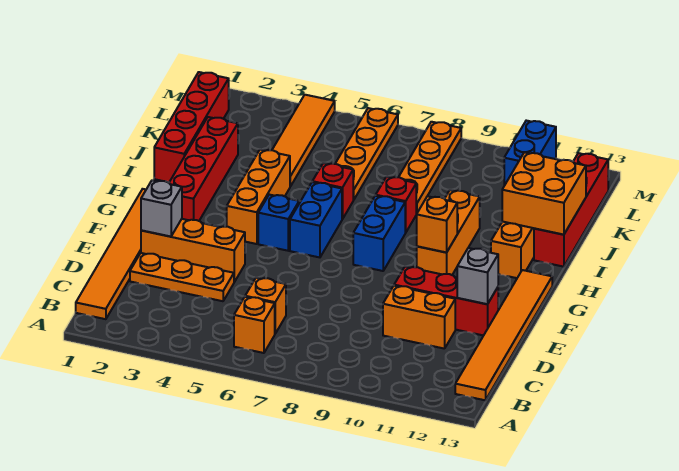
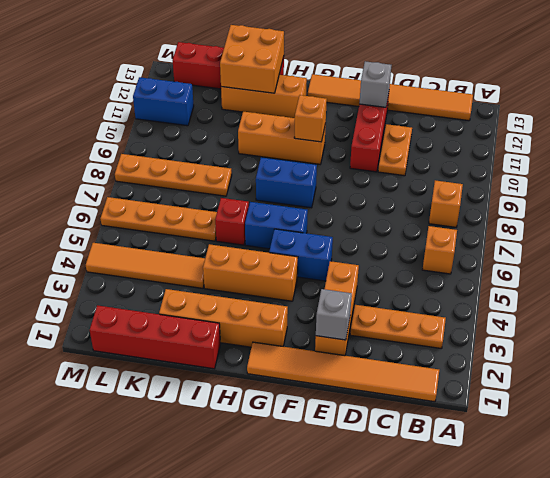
orange 1x1 brick [245,278,286,333] -> orange 1x1 brick moved to [429,180,463,227]
orange 1x3 plate [130,253,234,301] -> orange 1x3 plate turned to [350,305,446,349]
orange 1x2 brick [383,286,455,349] -> orange 1x2 plate [378,124,412,176]
red 1x4 brick [169,117,238,221] -> orange 1x4 brick [159,289,288,347]
blue 1x1 brick [258,195,299,251] -> blue 1x2 brick [269,229,333,281]
red 1x1 brick [376,177,416,233] -> none

